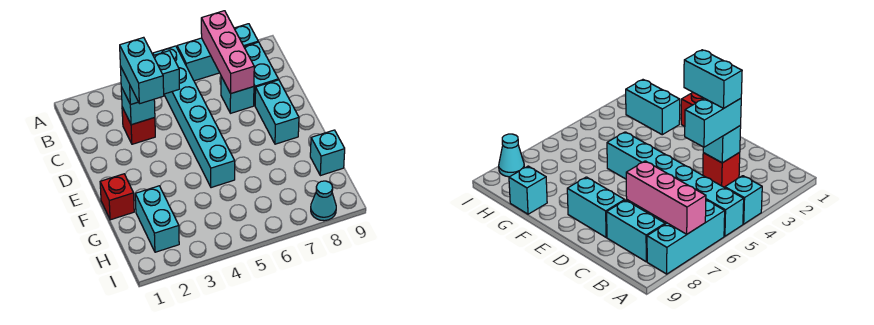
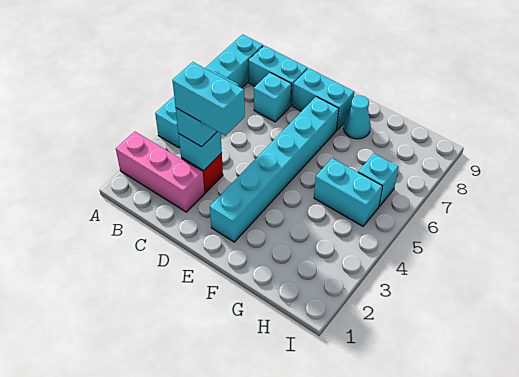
cyan 1x6 brick [153,46,235,188] -> cyan 1x6 brick turned to [210,97,339,242]
pink 1x3 brick [201,11,254,93] -> pink 1x3 brick moved to [116,132,205,212]
red 1x1 brick [100,174,134,220] -> none
cyan 1x2 brick [135,186,179,252] -> cyan 1x2 brick moved to [314,158,382,226]
cyan 1x1 brick [310,130,345,176] -> cyan 1x1 brick moved to [358,154,399,207]
cyan 1x1 cone [311,181,336,221] -> cyan 1x1 cone moved to [343,96,371,139]

